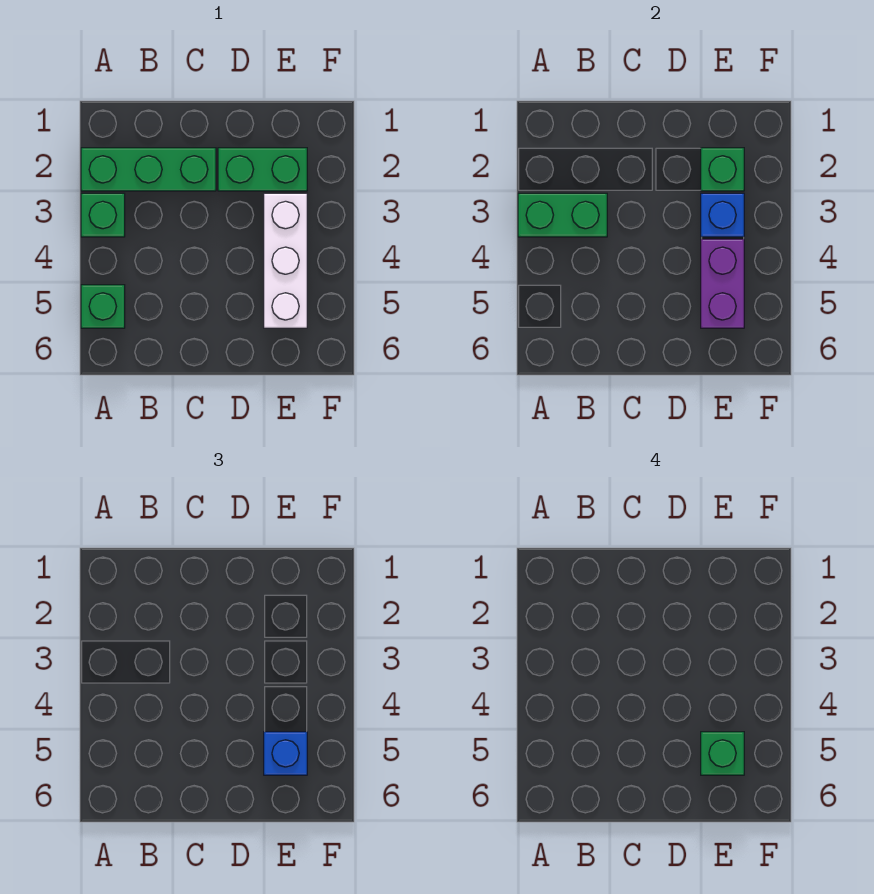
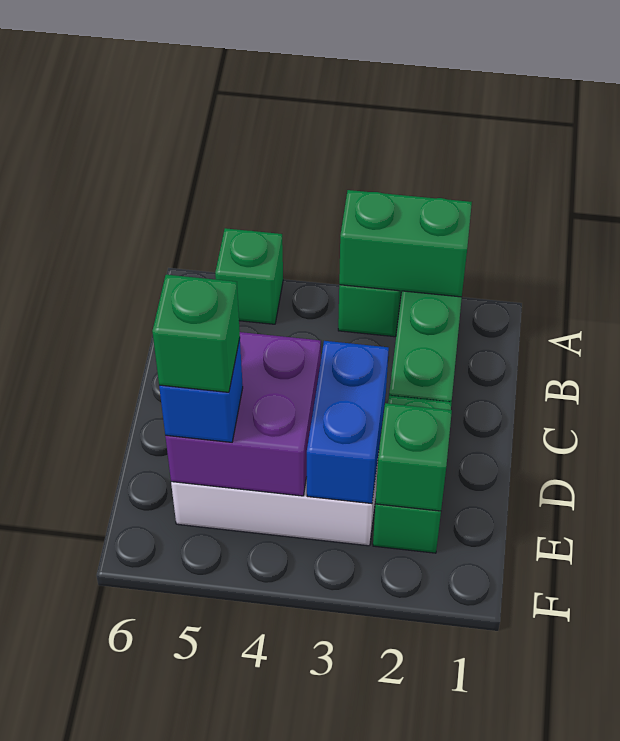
green 1x2 brick [518,193,607,237] -> green 1x2 brick turned to [339,190,472,297]
blue 1x1 brick [701,193,744,237] -> blue 1x2 brick [307,341,389,504]
purple 1x2 brick [701,239,744,328] -> purple 2x2 brick [165,332,321,496]

